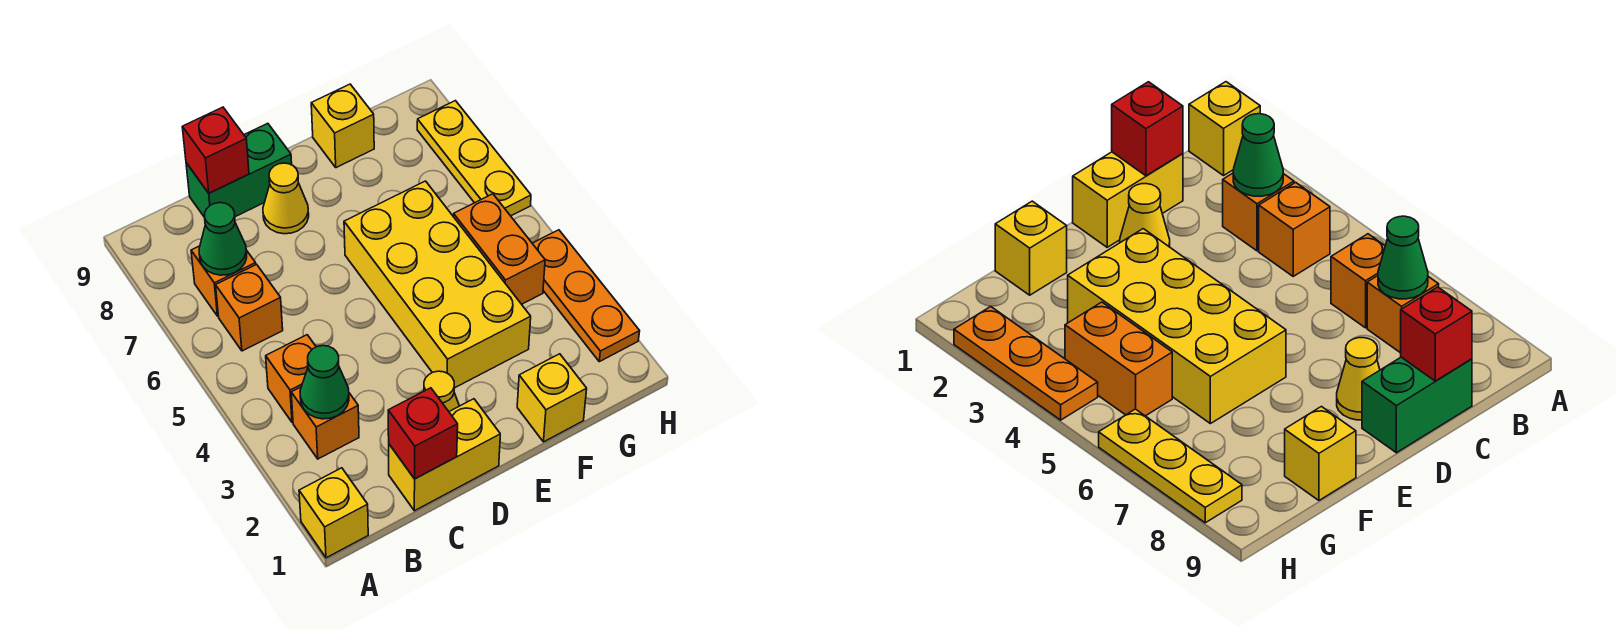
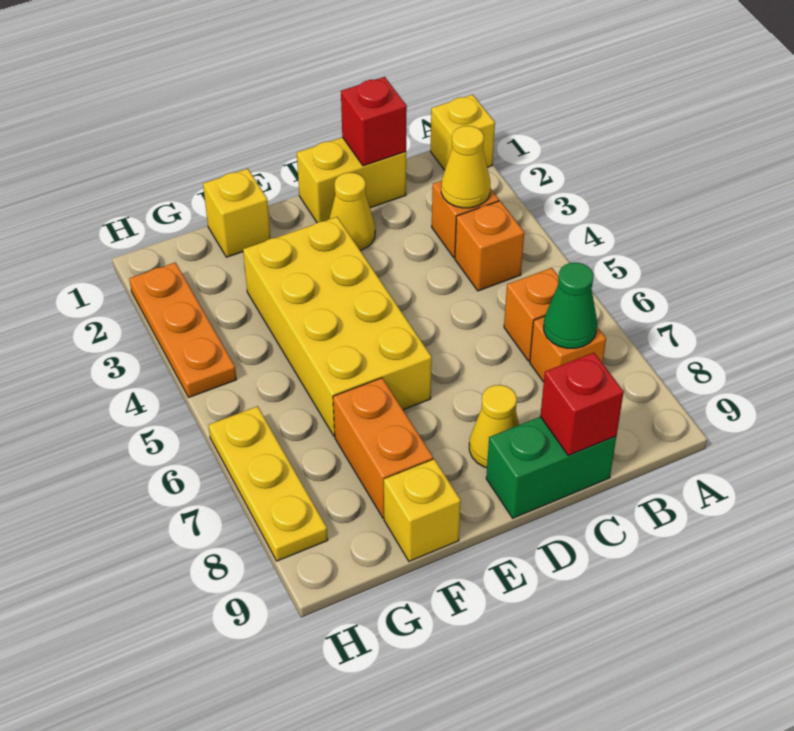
green 1x1 cone [300,346,349,419] -> yellow 1x1 cone [441,126,490,208]
orange 1x2 brick [453,194,545,304] -> orange 1x2 brick moved to [333,378,433,518]

